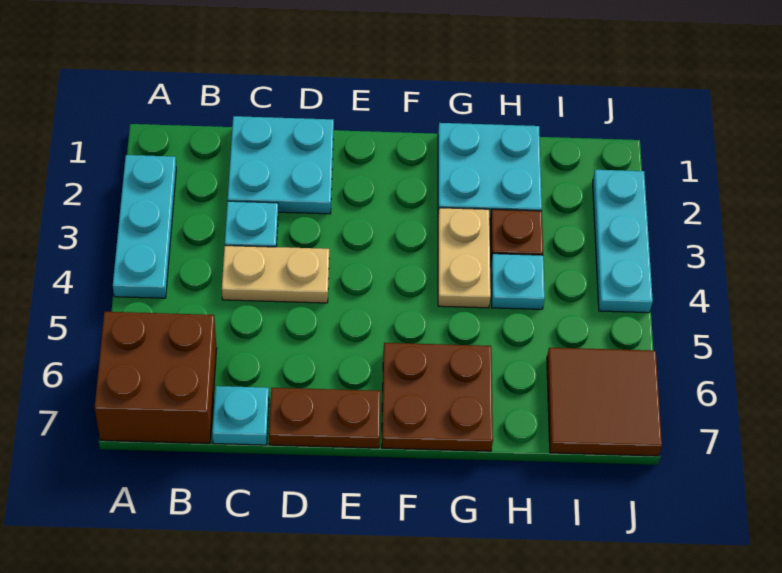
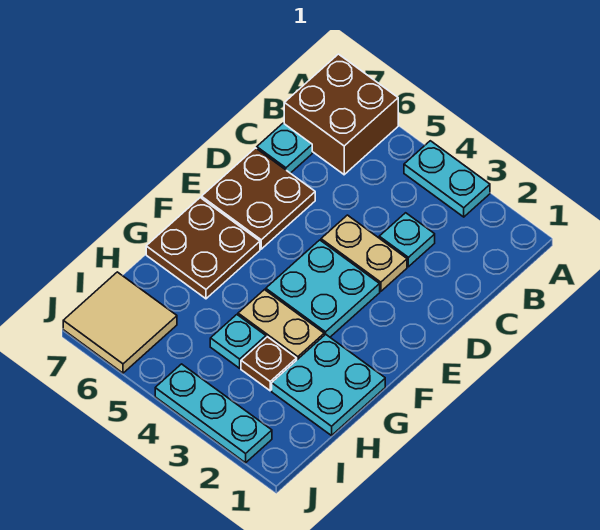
cyan 1x3 plate [113,155,176,298] -> cyan 1x2 plate [404,141,490,217]
cyan 2x2 plate [228,116,334,214] -> cyan 2x2 plate moved to [266,240,380,337]
tan 1x2 plate [222,246,329,303] -> tan 1x2 plate turned to [321,215,407,291]
brown 1x2 plate [269,388,381,448] -> brown 2x2 plate [202,148,315,249]
brown 2x2 tile [547,348,662,456] -> tan 2x2 tile [63,272,177,373]

